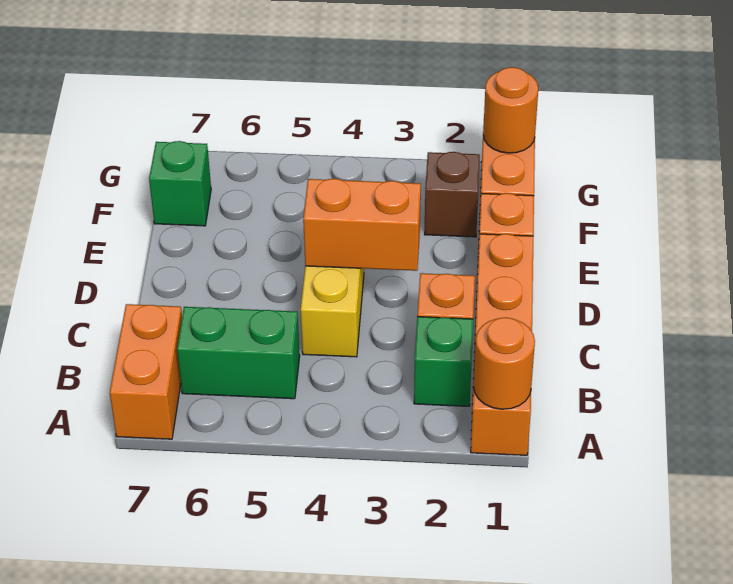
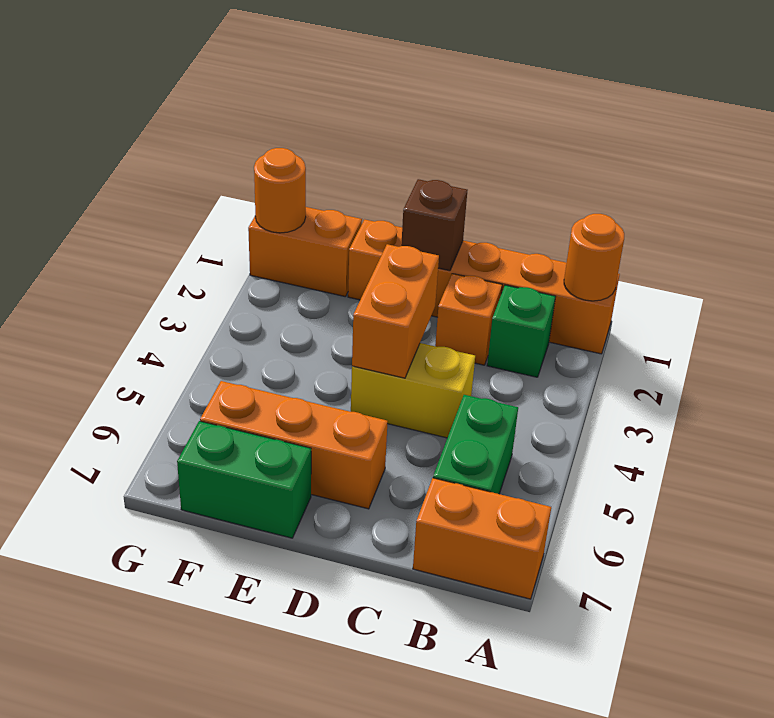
none -> orange 1x3 brick [200,381,388,509]
brown 1x1 brick [424,152,480,237] -> brown 1x1 brick moved to [401,179,467,271]
green 1x1 brick [149,141,211,226] -> green 1x2 brick [177,421,311,538]

